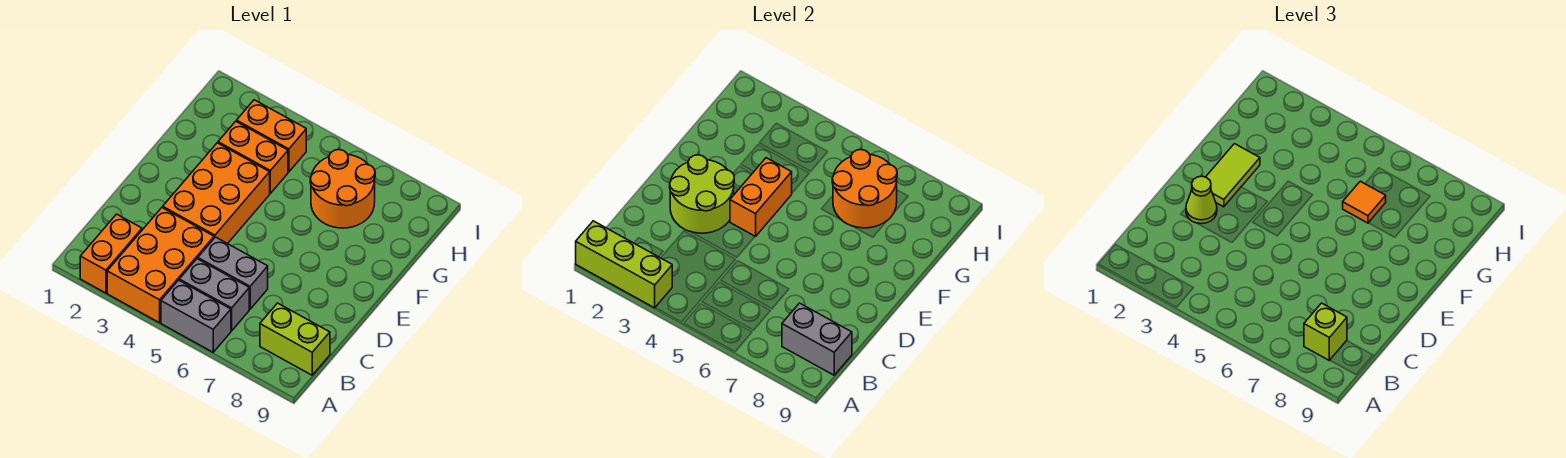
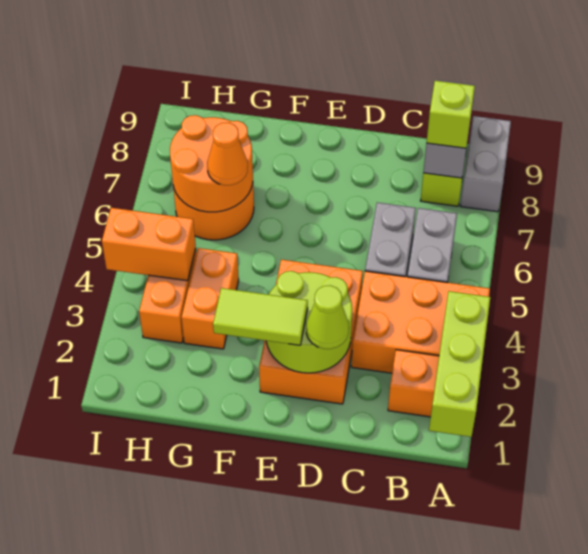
grey 1x2 brick [161,280,231,352] -> grey 1x2 brick moved to [460,116,511,212]
orange 2x3 brick [163,143,270,244] -> orange 2x3 brick turned to [259,260,363,404]
orange 1x2 brick [730,158,792,237] -> orange 1x2 brick moved to [102,208,196,281]
orange 1x1 tile [1343,181,1386,223] -> orange 1x1 cone [207,123,248,185]

